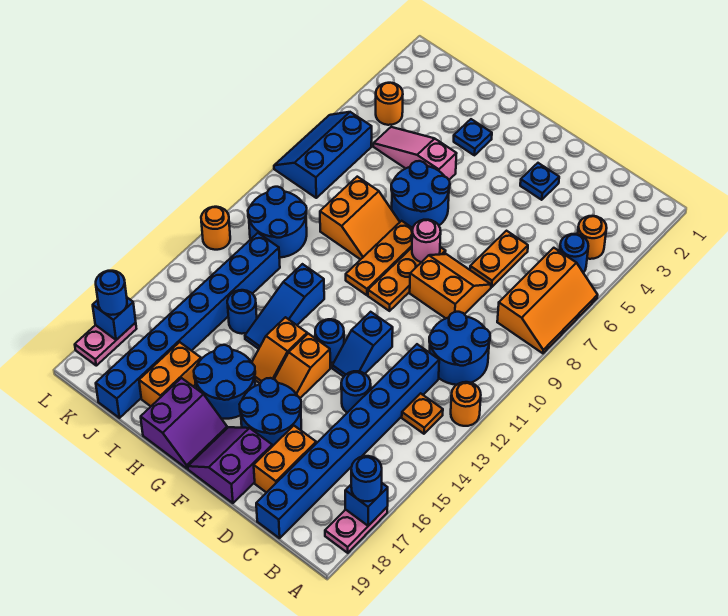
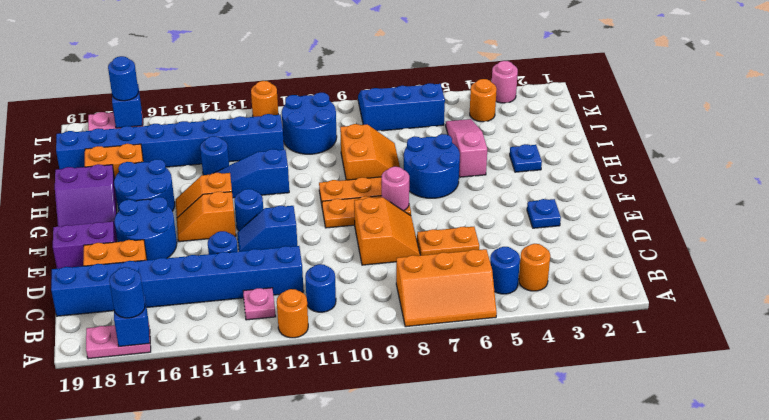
blue 2x2 round brick [429,312,490,385] -> blue 1x1 round brick [305,264,336,312]
orange 1x1 plate [402,393,443,434] -> pink 1x1 plate [243,288,276,320]
orange 2x2 slope [320,177,400,260] -> orange 2x2 slope turned to [340,124,400,180]
none -> pink 1x1 round brick [492,61,518,103]

